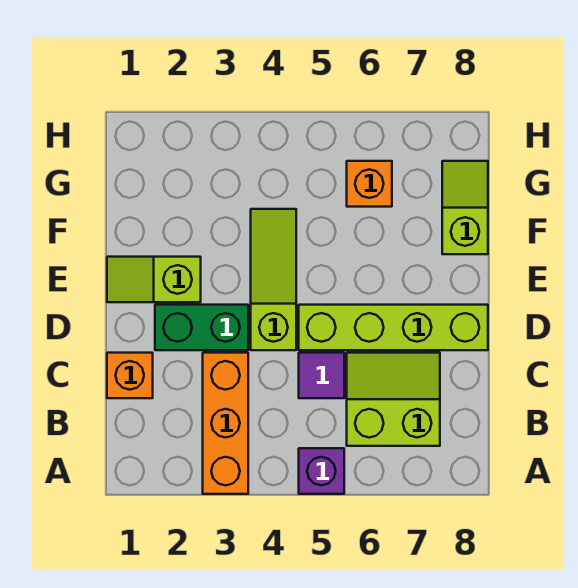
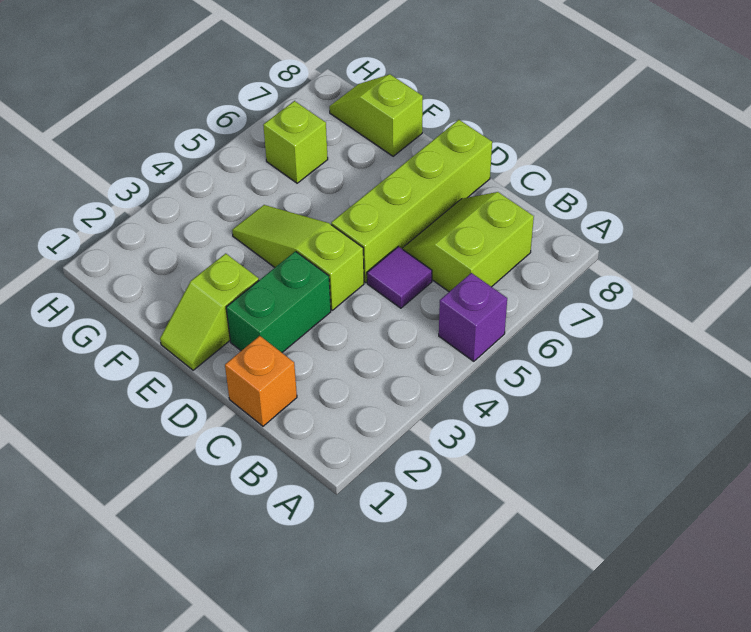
orange 1x3 brick [203,353,248,494] -> none
orange 1x1 brick [347,161,392,207] -> lime 1x1 brick [263,101,328,183]

